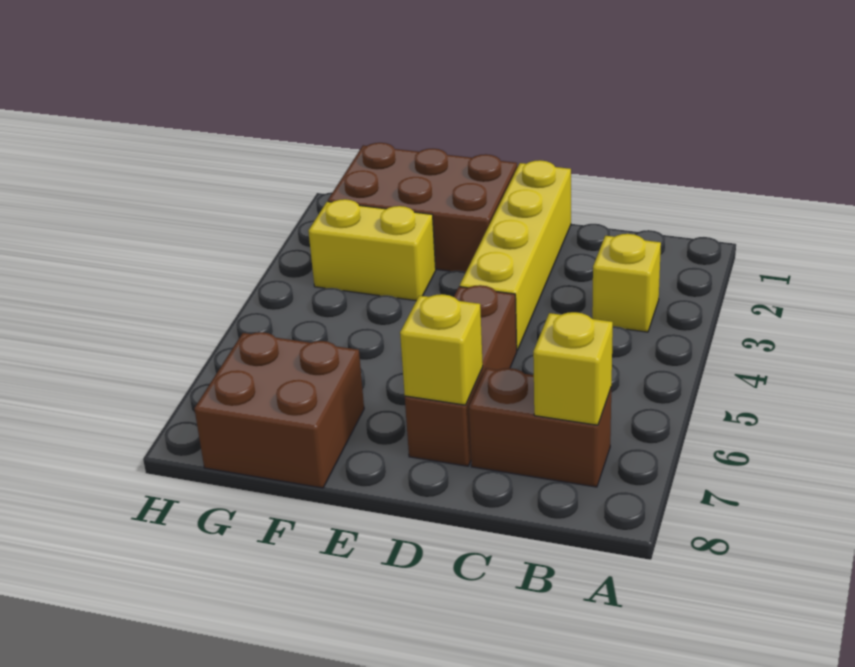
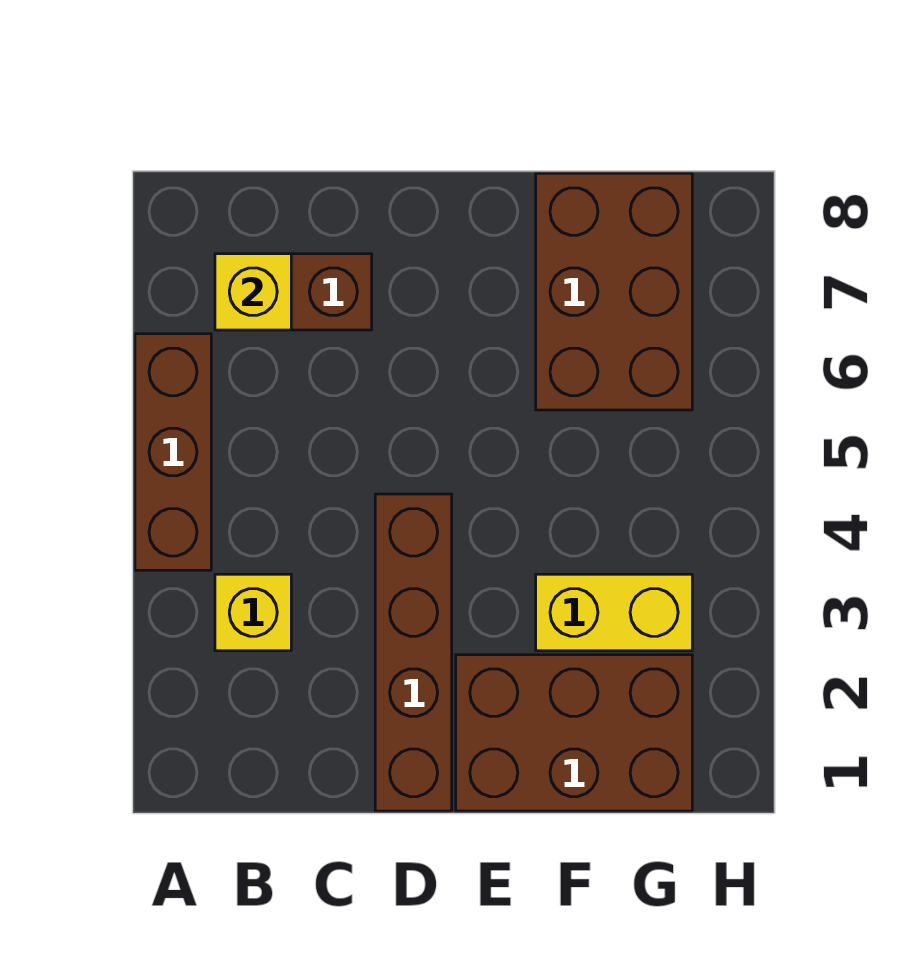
yellow 1x4 brick [460,160,571,350] -> brown 1x4 brick [375,494,452,811]
brown 1x3 brick [405,285,517,466] -> brown 1x3 brick moved to [135,334,211,570]
yellow 1x1 brick [400,294,483,405] -> none
brown 2x2 brick [194,332,364,488] -> brown 2x3 brick [536,173,692,410]

